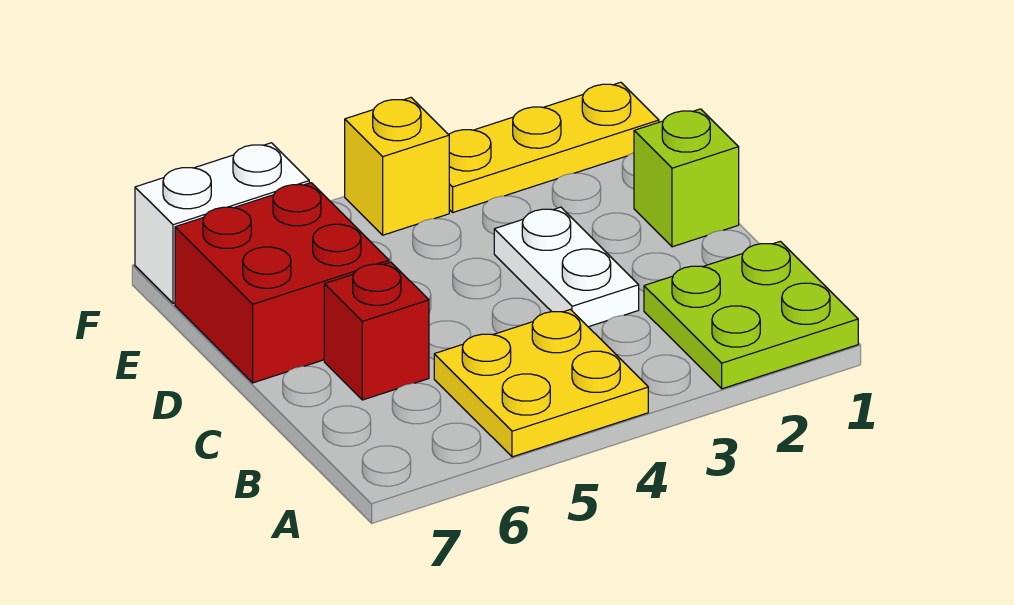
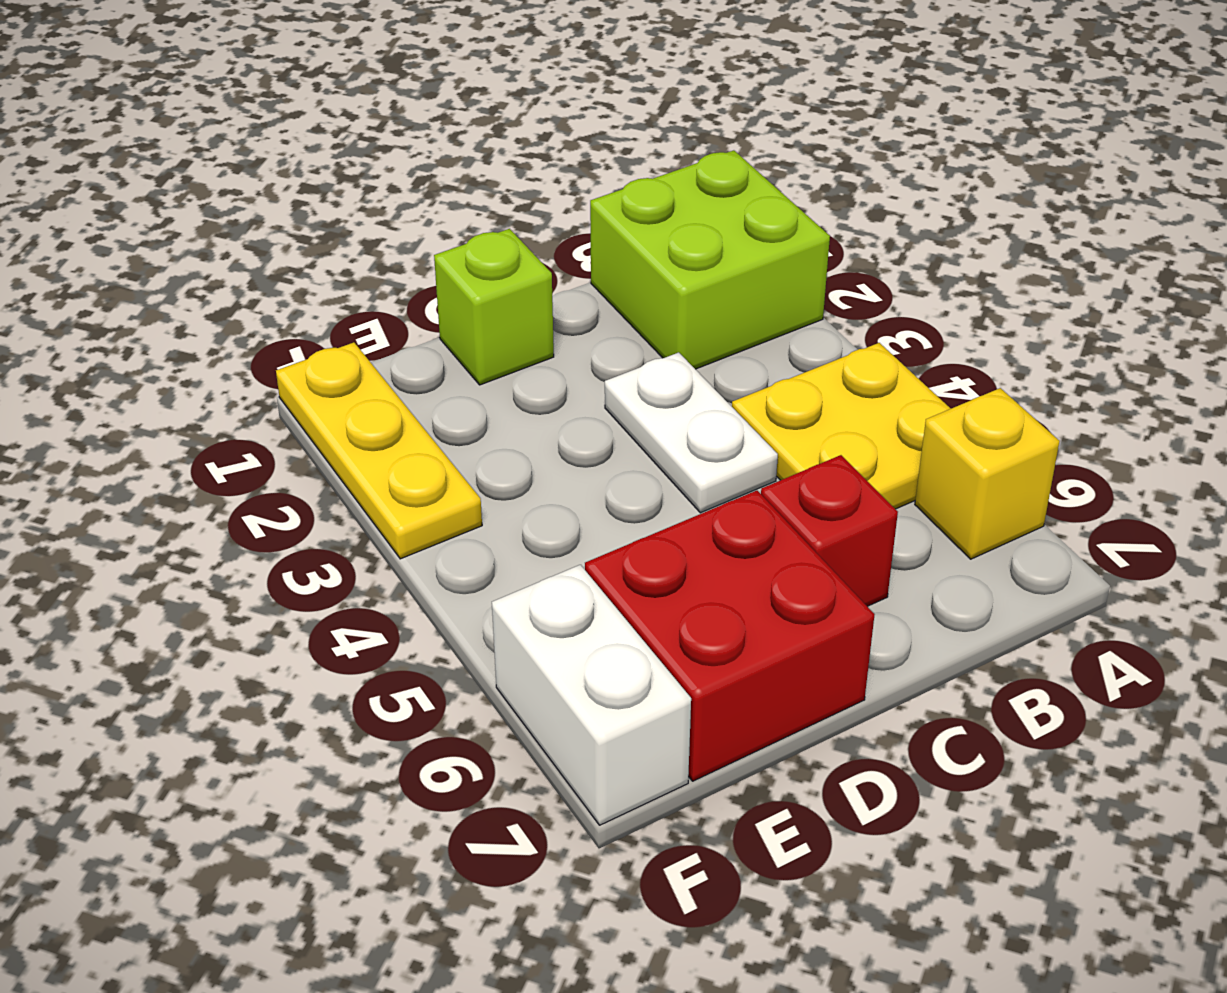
lime 2x2 plate [644,241,858,389] -> lime 2x2 brick [590,150,830,369]
white 1x2 plate [494,207,639,327] -> white 1x2 plate turned to [605,352,778,513]
yellow 1x1 brick [345,98,449,235] -> yellow 1x1 brick moved to [915,388,1060,559]

